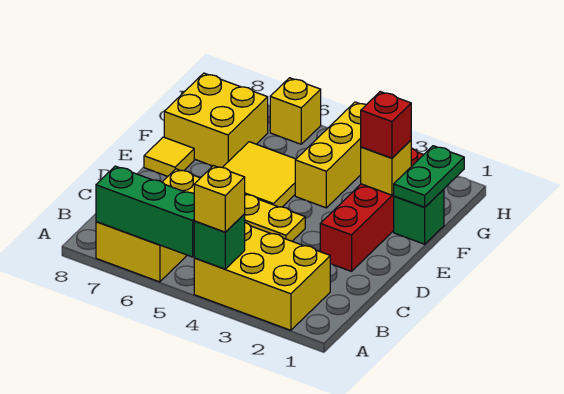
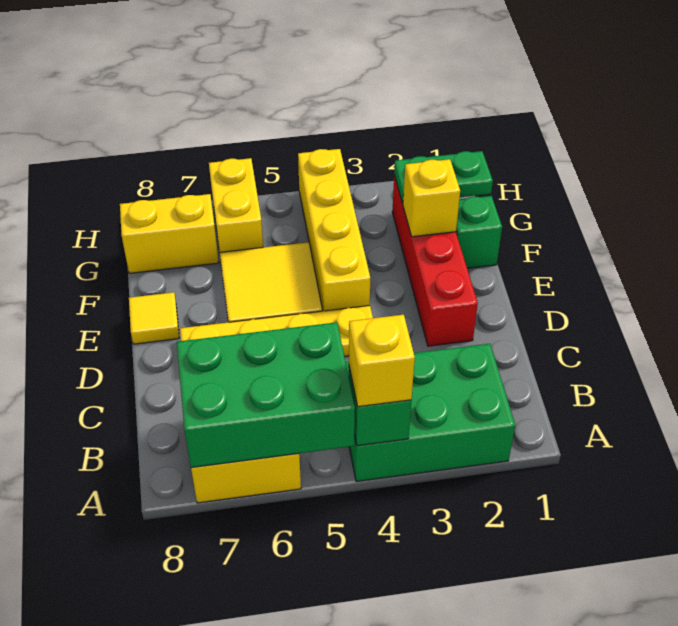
yellow 2x3 brick [194,222,330,330] -> green 2x3 brick [346,344,515,482]
green 1x3 brick [96,166,194,257] -> green 2x3 brick [177,322,355,468]
green 1x2 plate [394,146,464,207] -> green 1x2 plate turned to [394,151,493,203]
red 1x1 brick [361,92,411,158] -> none
yellow 1x3 brick [295,102,366,208] -> yellow 1x4 brick [298,149,370,311]
yellow 2x2 brick [164,73,268,167] -> yellow 1x2 brick [120,194,219,273]
yellow 1x1 brick [270,78,321,144] -> yellow 1x2 brick [209,158,263,252]

